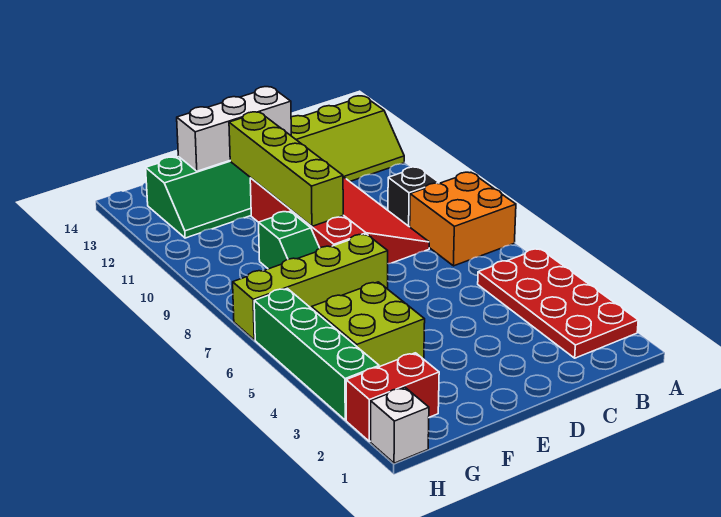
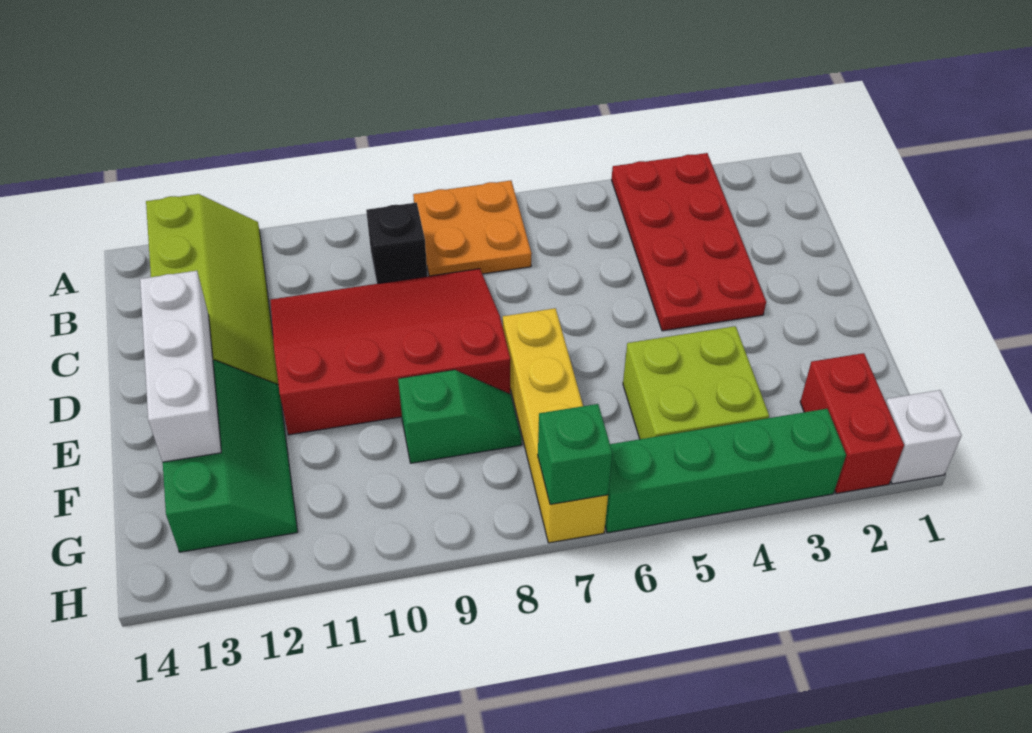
red 2x4 plate [478,249,638,358] -> red 2x4 plate turned to [612,153,766,331]
orange 2x2 brick [410,172,516,266] -> orange 2x2 plate [413,180,532,276]
lime 1x4 brick [233,234,388,340] -> yellow 1x4 brick [503,308,608,543]
lime 1x4 brick [229,112,343,226] -> none
none -> green 1x1 brick [538,404,613,504]

